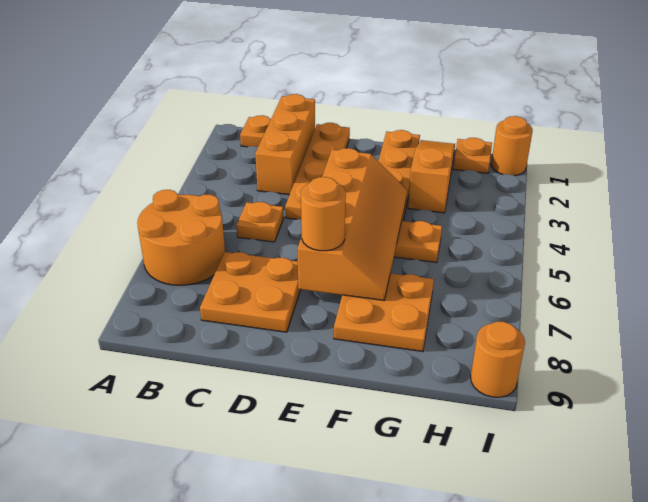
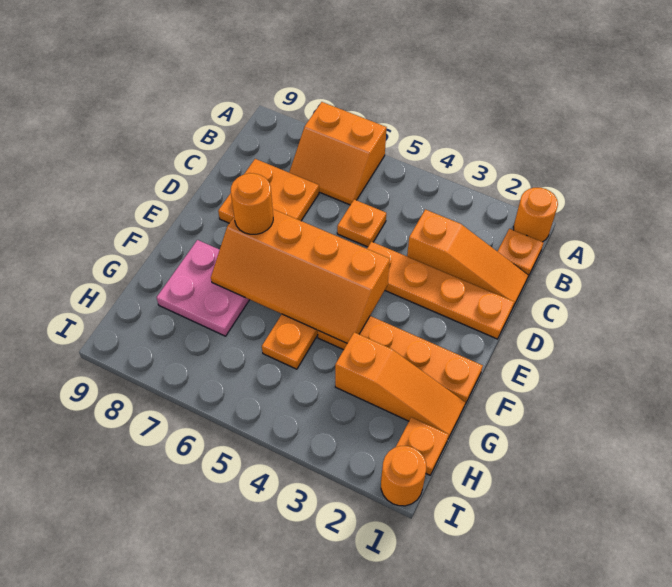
orange 2x2 round brick [137,190,225,285] -> orange 2x2 slope [289,102,387,205]
orange 1x3 brick [255,94,315,195] -> orange 1x3 slope [407,209,528,307]
orange 2x2 plate [334,273,434,352] -> pink 2x2 plate [157,240,250,336]
orange 1x1 round brick [471,322,525,397] -> orange 1x1 round brick moved to [513,188,558,242]

